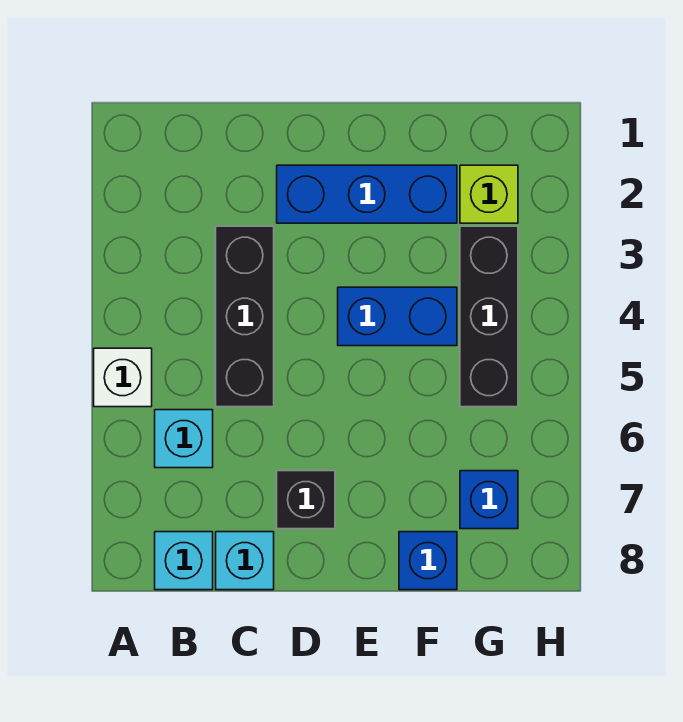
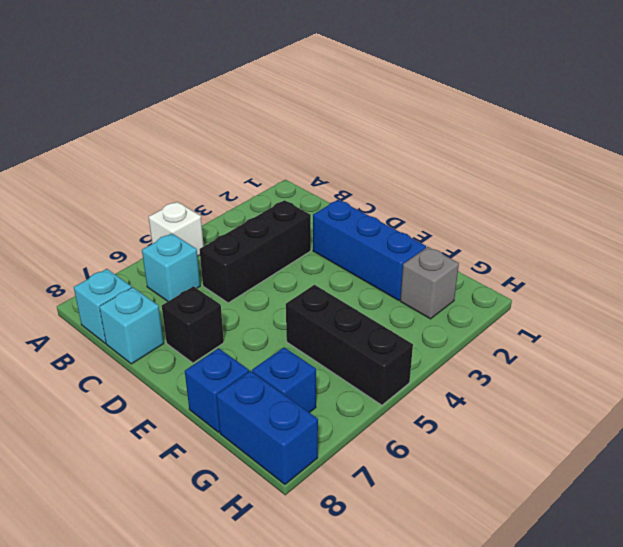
blue 1x2 brick [338,287,457,346] -> blue 1x2 brick moved to [216,371,318,484]
lime 1x1 brick [460,165,518,223] -> grey 1x1 brick [400,247,459,319]
black 1x3 brick [460,226,518,407] -> black 1x3 brick turned to [286,285,413,405]

